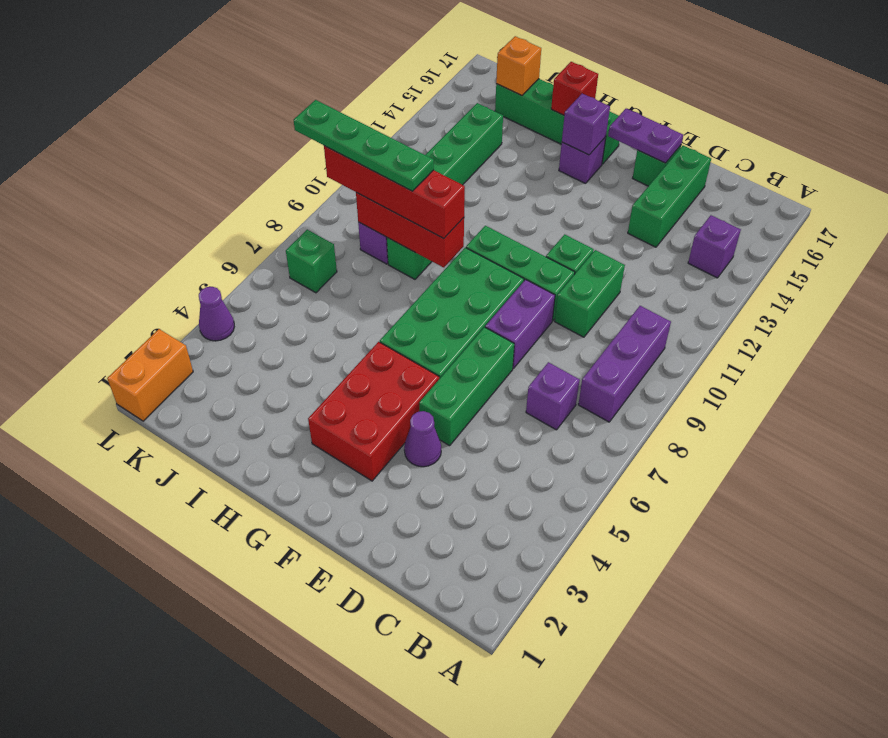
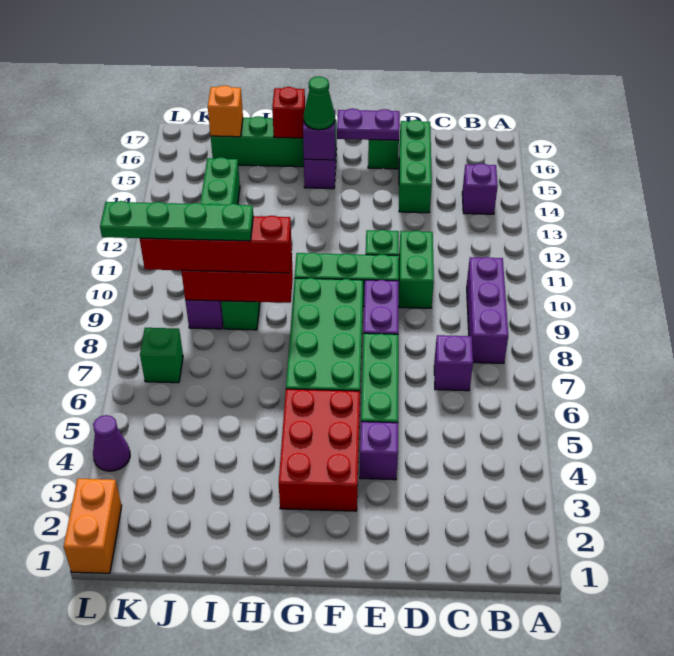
purple 1x1 cone [404,411,441,467] -> purple 1x1 brick [360,422,398,480]
none -> green 1x1 cone [304,76,335,130]

